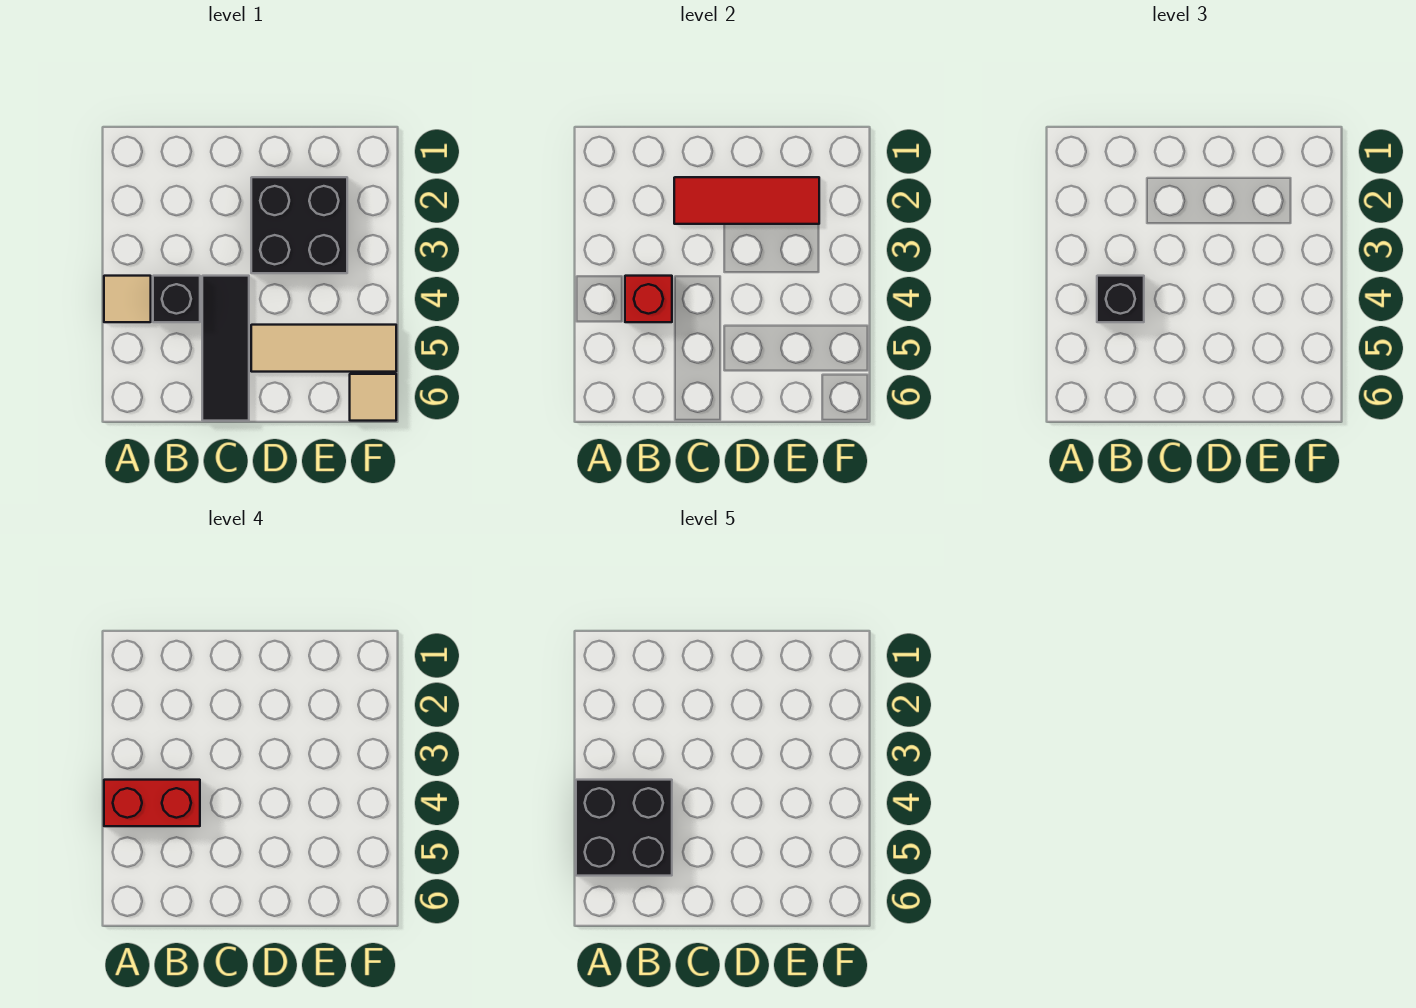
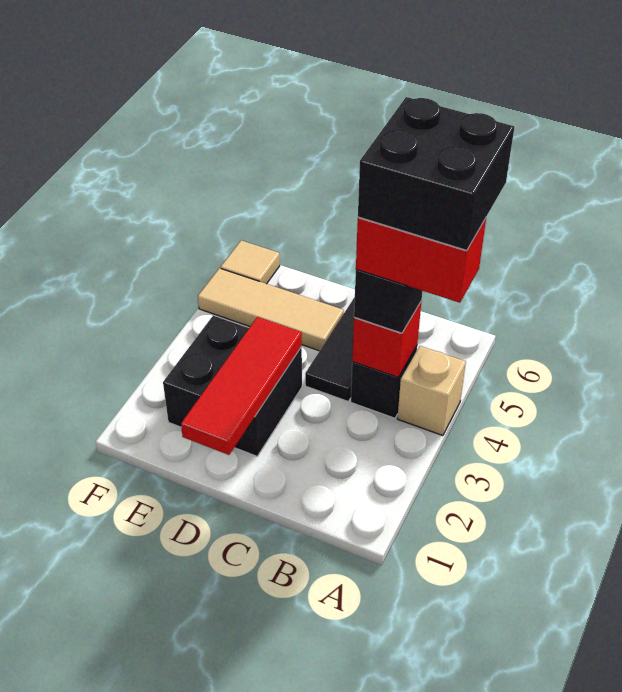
tan 1x1 tile [104,276,151,322] -> tan 1x1 brick [397,346,466,436]
red 1x3 tile [674,177,819,224] -> red 1x3 tile turned to [181,317,302,455]

